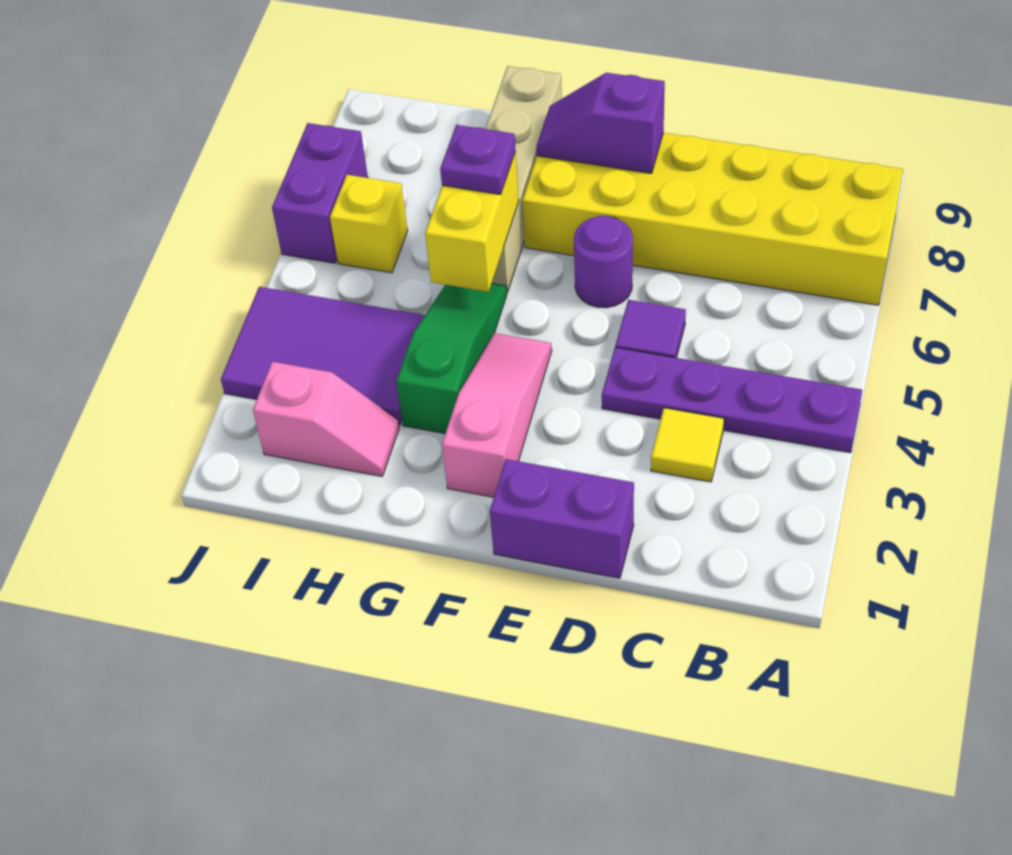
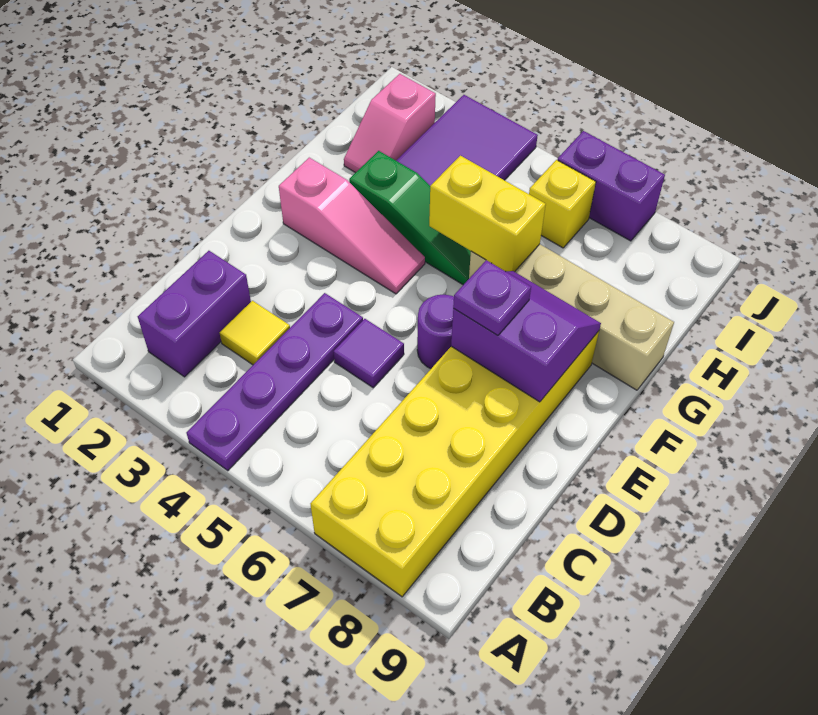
purple 1x2 brick [490,459,634,578] -> purple 1x2 brick moved to [138,251,251,377]
purple 1x2 slope [536,73,665,173] -> purple 2x2 slope [451,271,601,402]
purple 1x1 plate [440,125,516,195] -> purple 1x1 plate moved to [453,260,531,336]

